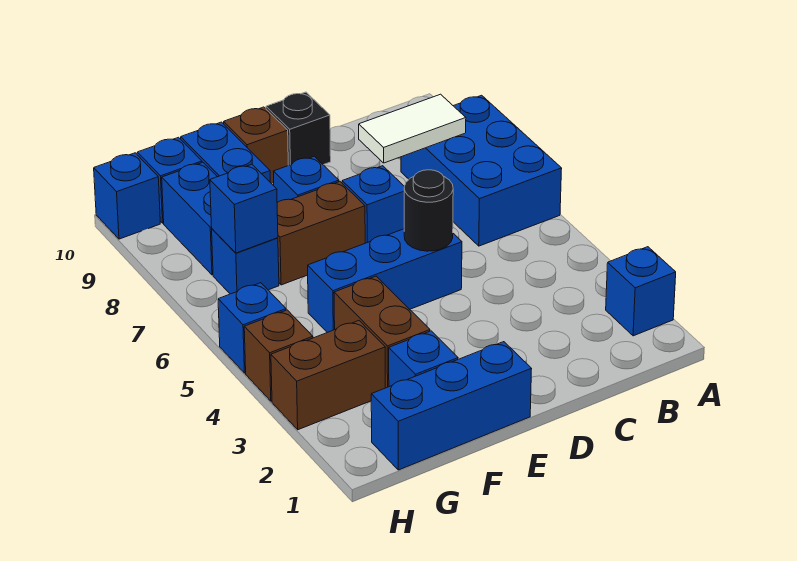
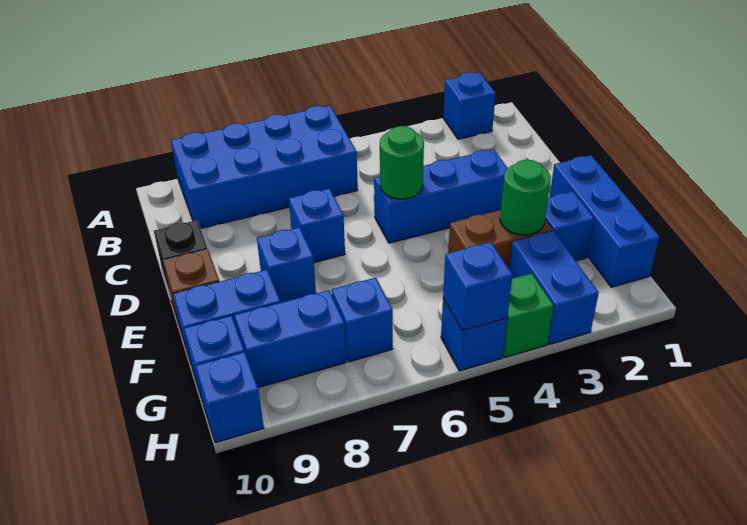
blue 2x3 brick [401,95,562,246] -> blue 2x4 brick [171,105,358,229]
white 1x2 tile [359,94,466,163] -> none
blue 1x3 brick [308,229,462,333] -> blue 1x3 brick turned to [374,149,508,243]
black 1x1 round brick [404,170,453,251] -> green 1x1 round brick [380,126,424,199]
brown 1x2 brick [277,182,365,285] -> none
none -> green 1x1 round brick [500,160,551,235]
brown 1x2 brick [271,321,385,430] -> blue 1x2 brick [509,231,599,344]
blue 1x1 brick [210,164,278,253] -> blue 1x1 brick moved to [443,242,512,331]
brown 1x1 brick [244,310,313,401] -> green 1x1 brick [503,273,553,357]

